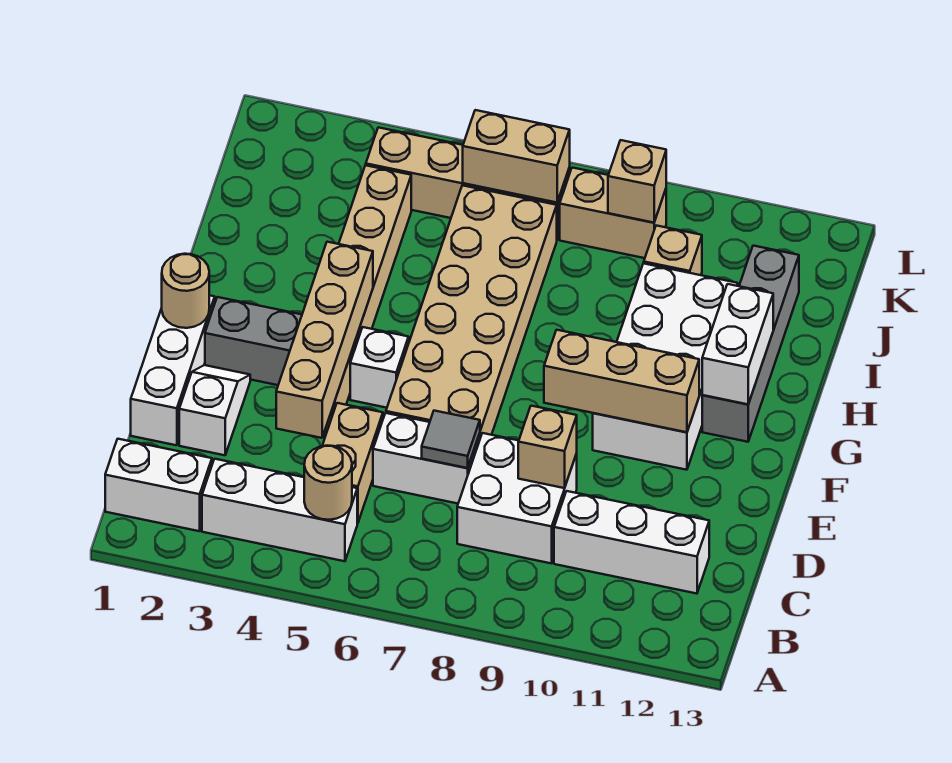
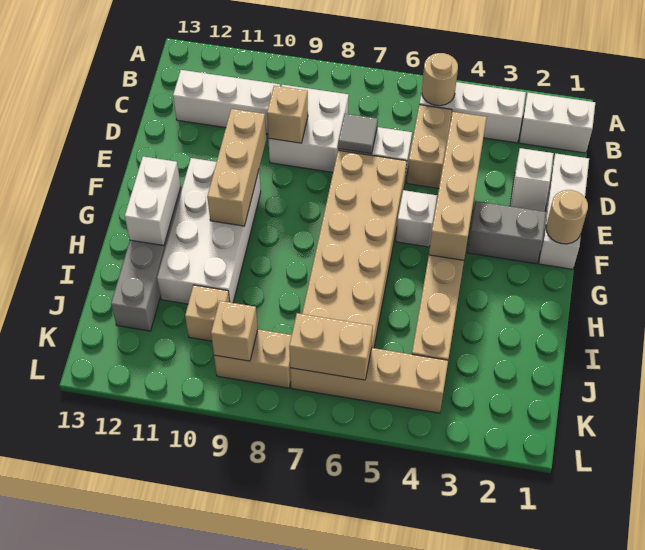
tan 1x3 brick [544,330,699,432] -> tan 1x3 brick turned to [207,109,266,226]

